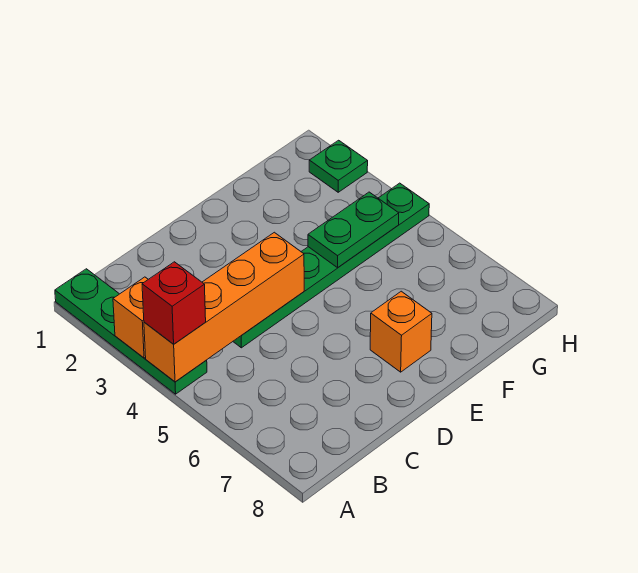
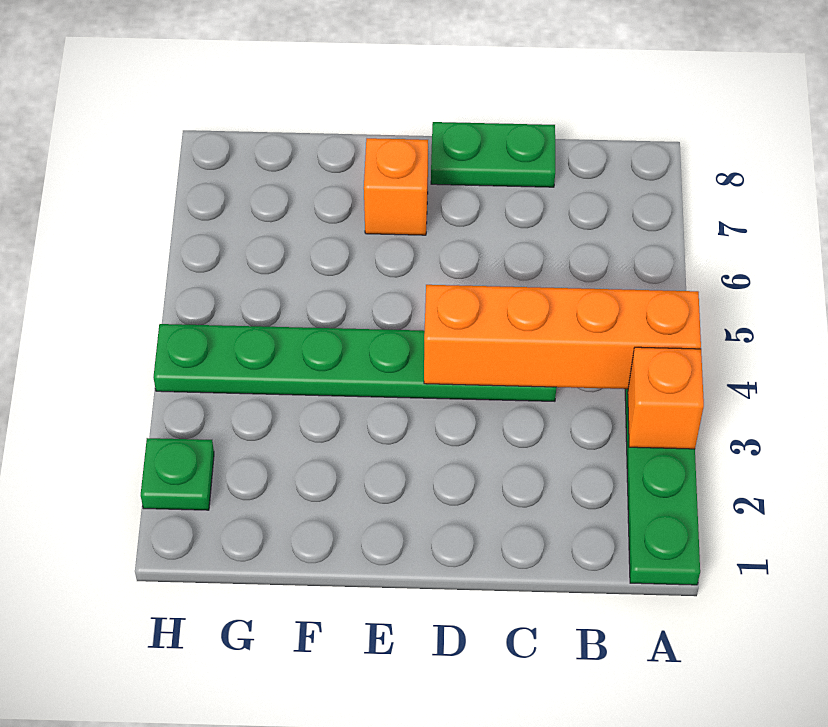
red 1x1 brick [142,262,206,344] -> none
green 1x2 plate [308,192,399,268] -> green 1x2 plate moved to [431,122,555,187]

